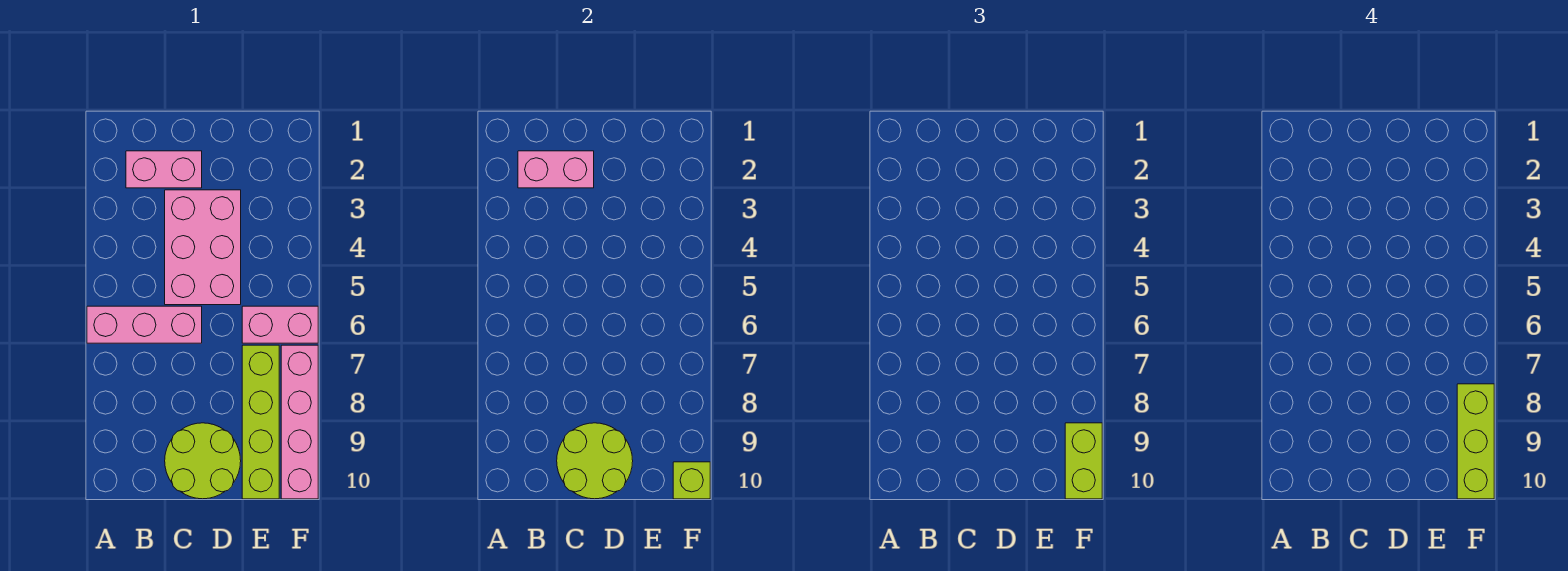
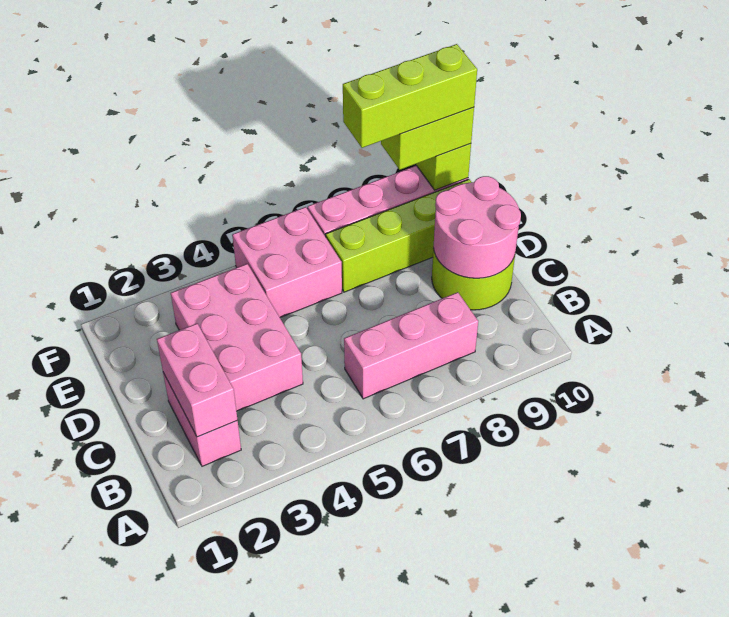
pink 1x3 brick [87,306,202,343] -> pink 1x3 brick turned to [344,292,478,399]
pink 2x3 brick [165,190,241,305] -> pink 2x3 brick turned to [171,264,303,411]
lime 2x2 round brick [557,423,633,499] -> pink 2x2 round brick [434,176,521,278]
pink 1x2 brick [242,306,318,343] -> pink 2x2 brick [232,207,342,317]

